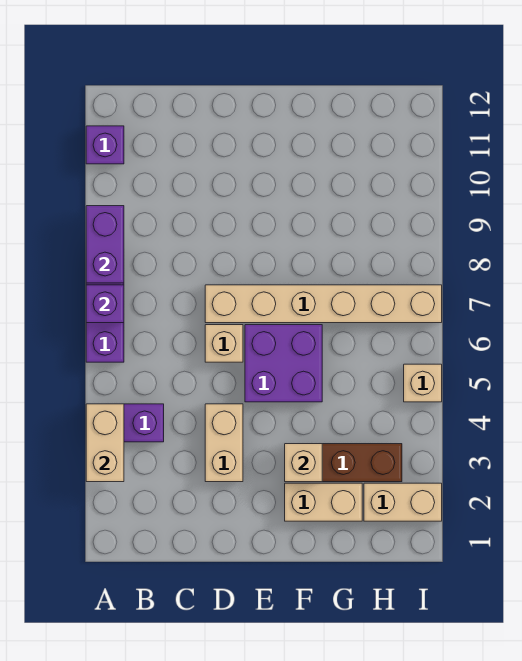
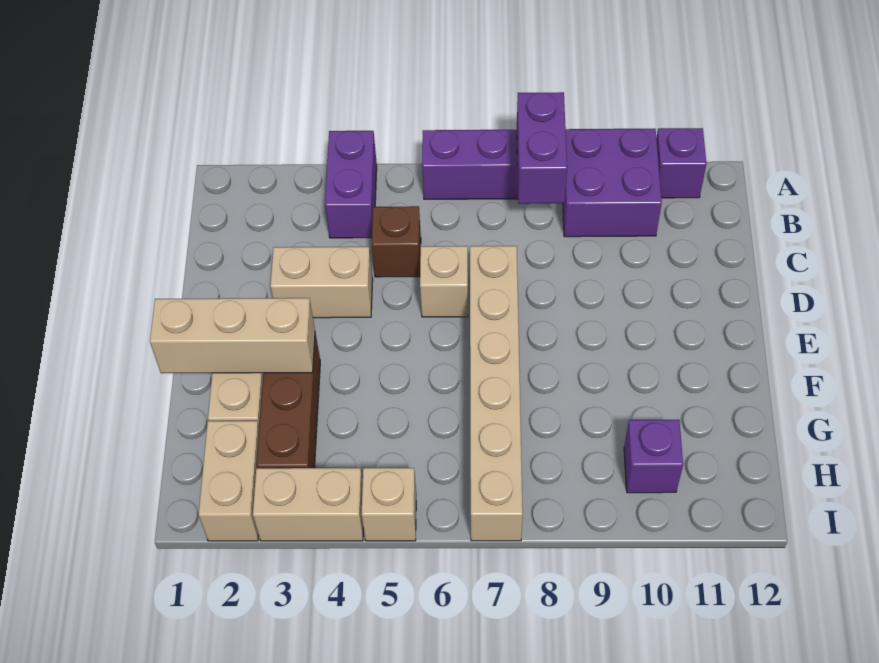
tan 1x2 brick [86,404,124,482] -> tan 1x2 brick moved to [253,468,363,541]
purple 1x1 brick [86,285,124,323] -> purple 1x1 brick moved to [624,420,683,493]
purple 1x2 brick [86,206,124,283] -> purple 1x2 brick turned to [517,92,567,204]
none -> brown 1x1 brick [372,206,421,277]
purple 2x2 brick [245,325,322,402] -> purple 2x2 brick moved to [563,129,662,237]
tan 1x1 brick [285,444,322,482] -> tan 1x3 brick [150,298,315,373]

